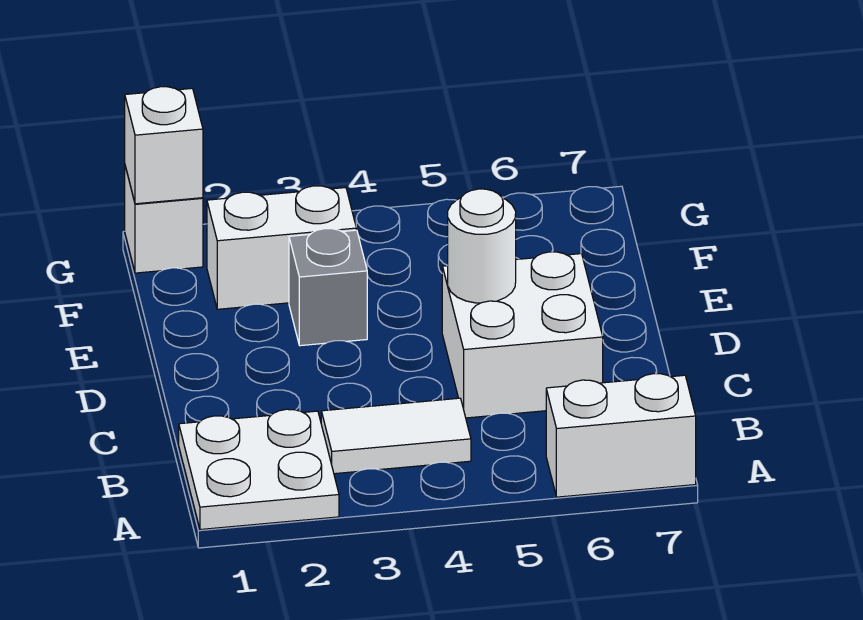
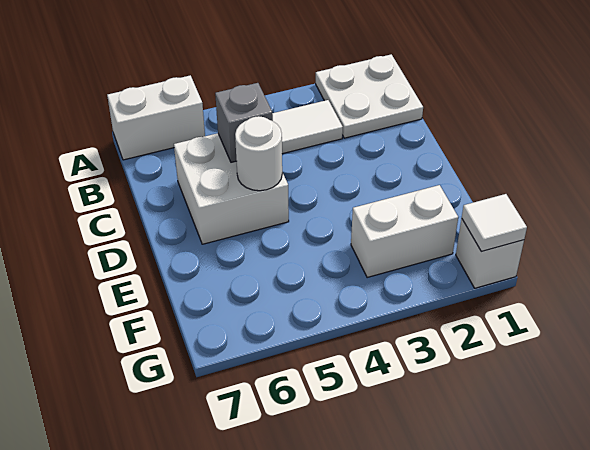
grey 1x1 brick [289,229,367,346] -> grey 1x1 brick moved to [215,83,273,162]
white 1x1 brick [125,87,203,204] -> white 1x1 tile [462,194,527,251]

